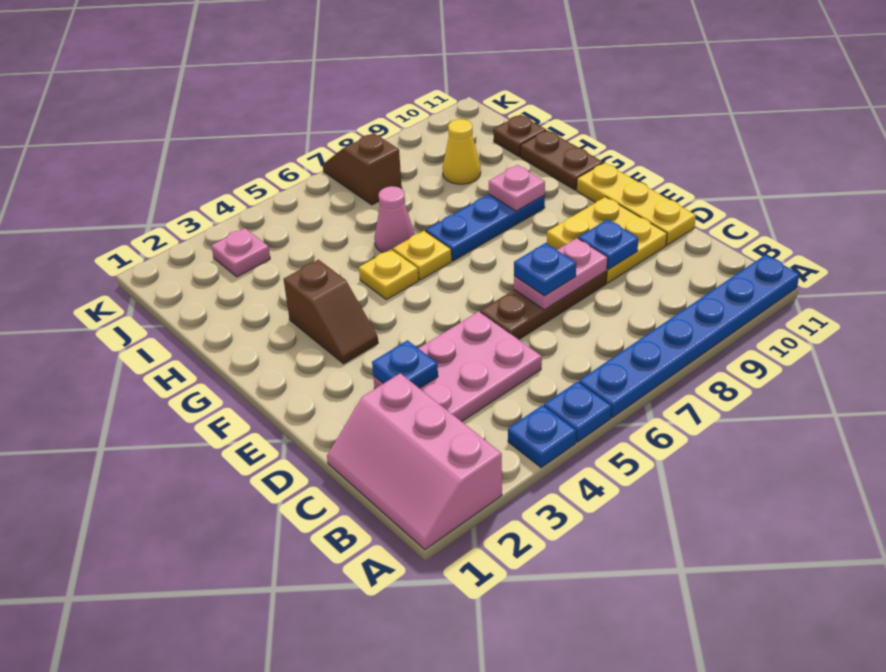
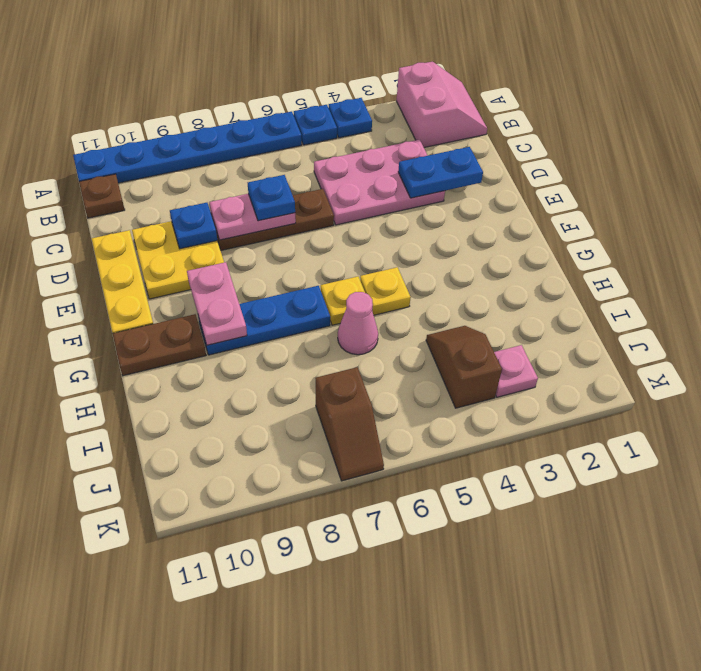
pink 2x3 slope [327,373,502,550] -> pink 2x2 slope [397,62,487,147]
blue 1x1 plate [372,340,438,388] -> blue 1x2 plate [398,147,483,198]
brown 1x2 slope [284,260,378,364] -> brown 1x2 slope moved to [426,326,502,408]
pink 1x1 plate [489,165,545,211] -> pink 1x2 plate [187,262,247,345]
brown 1x2 plate [520,130,603,190] -> brown 1x2 plate turned to [113,314,206,376]
yellow 1x1 cone [443,119,481,184] -> none
brown 1x1 plate [493,115,546,157] -> brown 1x1 plate moved to [79,174,125,218]

